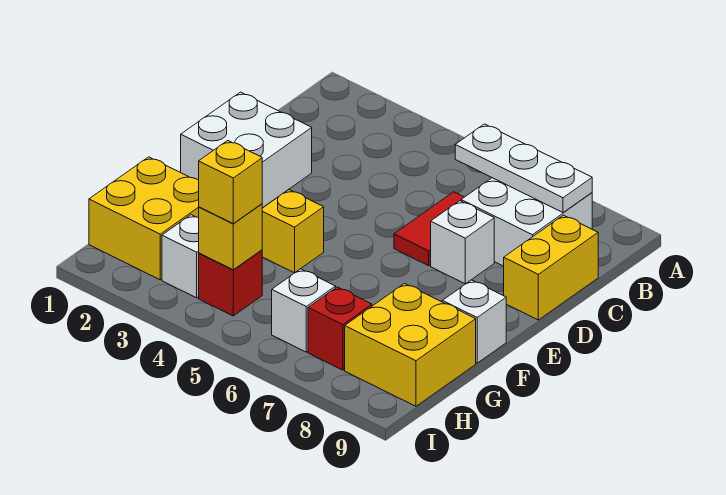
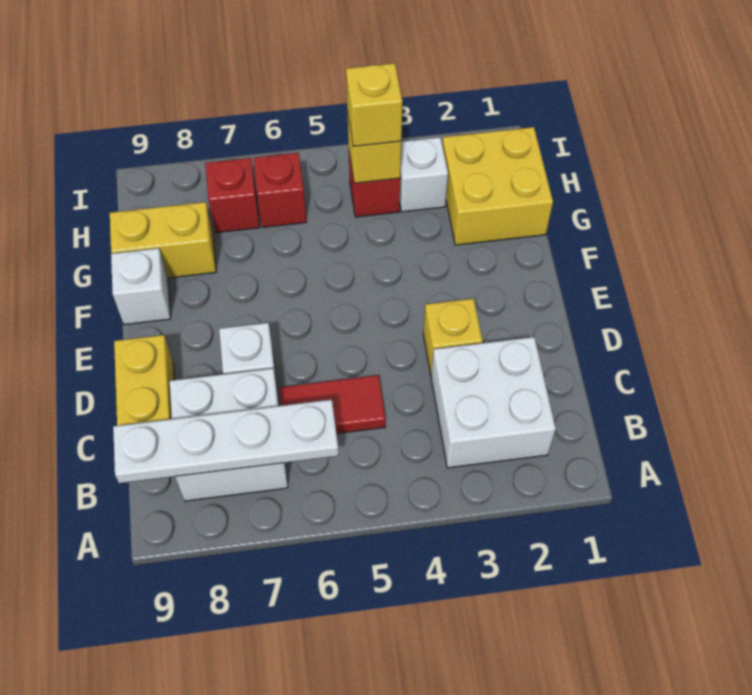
white 1x3 plate [455,124,592,212] -> white 1x4 plate [113,400,339,483]
red 1x2 tile [394,192,464,266] -> red 1x2 tile turned to [279,375,386,434]
white 2x2 brick [181,92,312,208] -> white 2x2 brick moved to [431,337,556,468]
yellow 1x1 brick [262,190,324,273] -> yellow 1x1 brick moved to [423,299,483,374]
yellow 2x2 brick [345,284,476,406] -> yellow 1x2 brick [110,202,216,278]
white 1x1 brick [272,269,336,352] -> red 1x1 brick [253,153,306,228]

